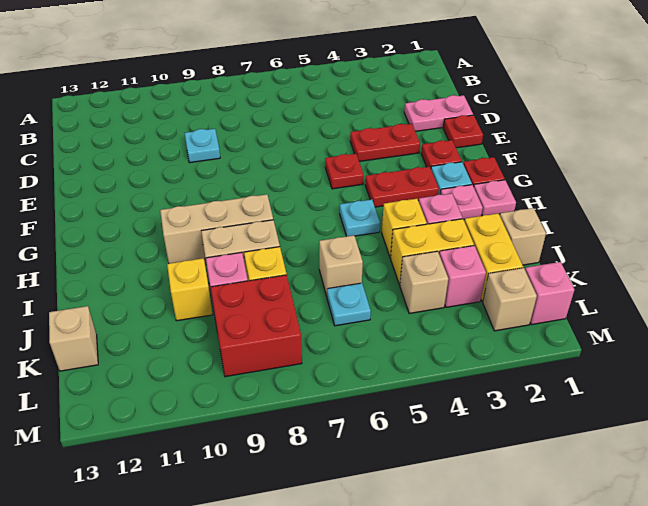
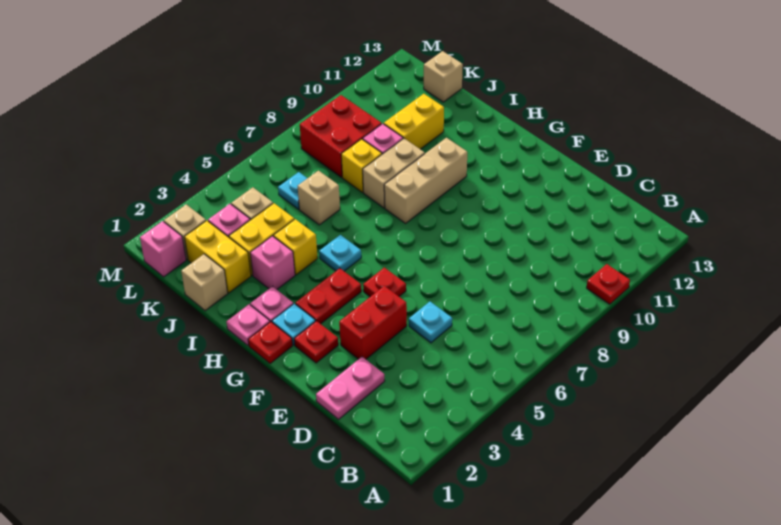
cyan 1x1 plate [185,129,220,163] -> cyan 1x1 plate moved to [409,302,452,343]
red 1x1 plate [443,115,483,148] -> red 1x1 plate moved to [587,264,630,304]
red 1x2 plate [350,124,420,161] -> red 1x2 brick [339,286,407,359]
yellow 1x1 brick [167,258,213,321] -> yellow 1x2 brick [384,94,444,149]

